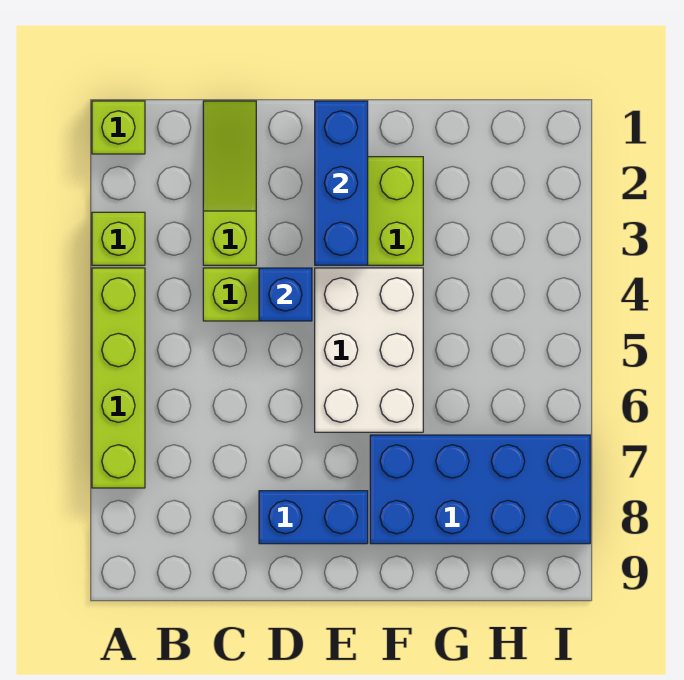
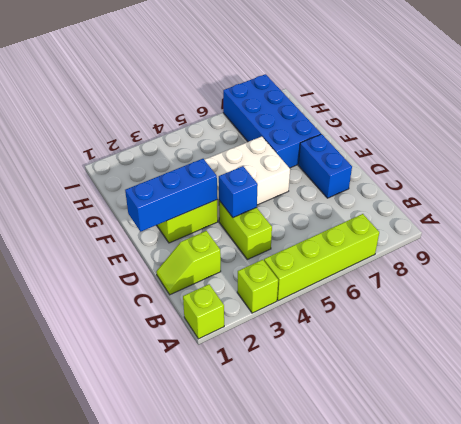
lime 1x3 slope [203,101,256,265] -> lime 1x2 slope [156,231,221,295]

